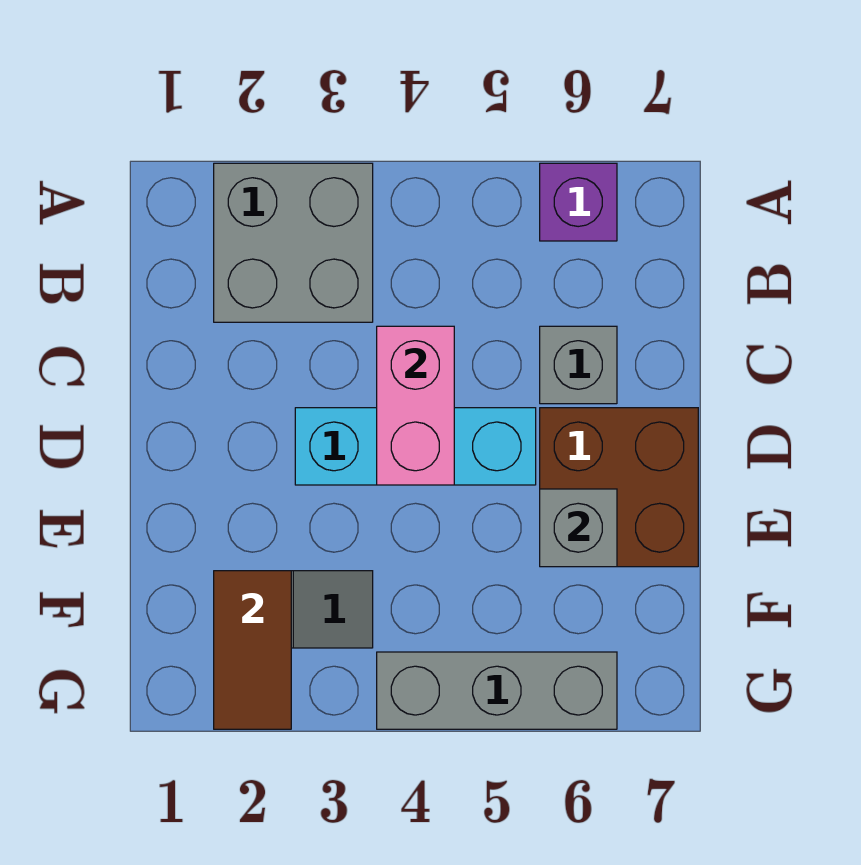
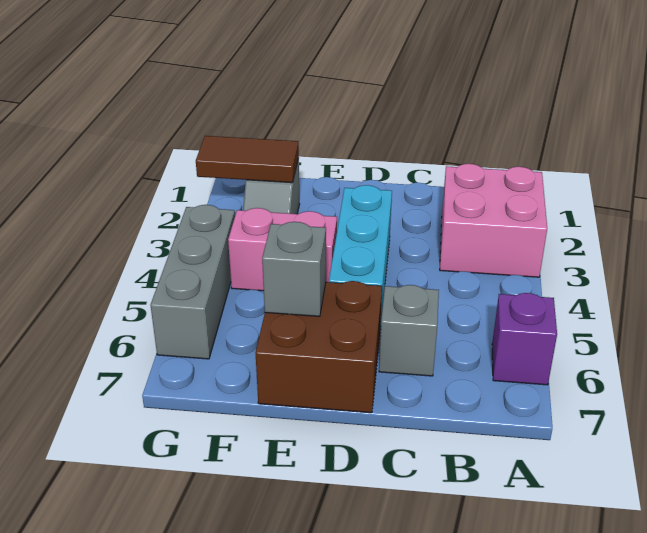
grey 2x2 brick [214,163,373,322] -> pink 2x2 brick [440,164,547,277]
pink 1x2 brick [377,326,454,485] -> pink 1x2 brick moved to [228,208,337,291]

